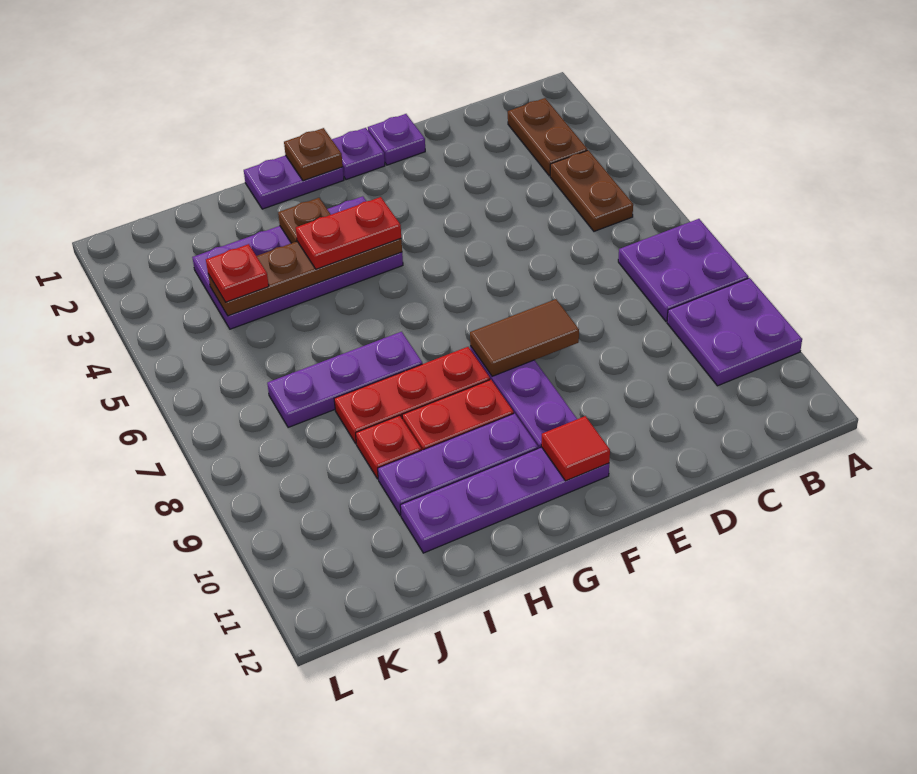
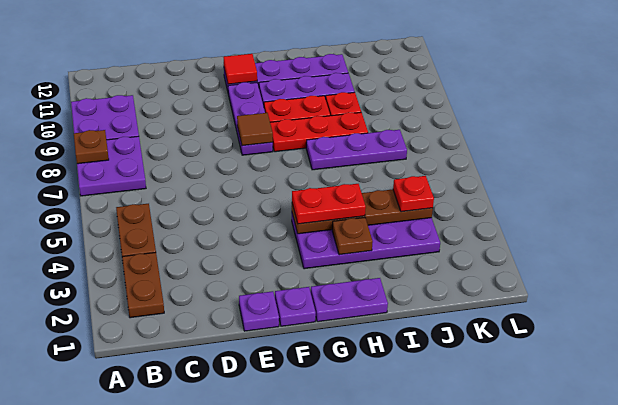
brown 1x2 tile [470,299,579,376] -> brown 1x1 tile [237,113,273,146]
brown 1x1 plate [284,128,343,181] -> brown 1x1 plate moved to [74,130,109,164]

